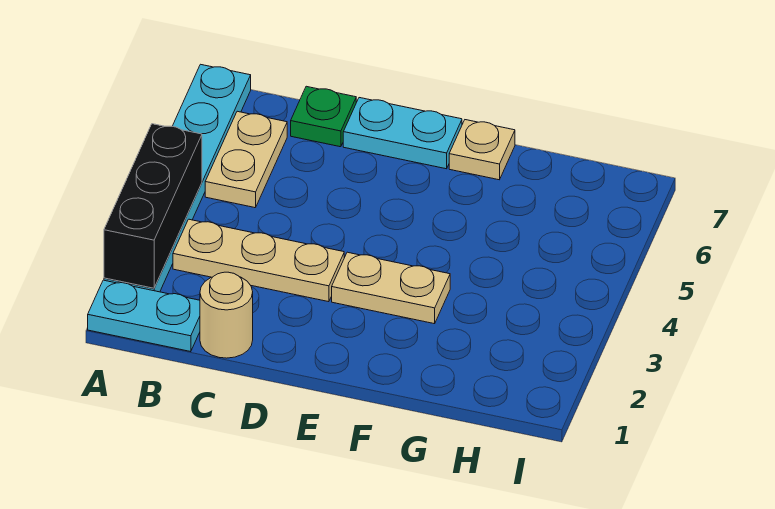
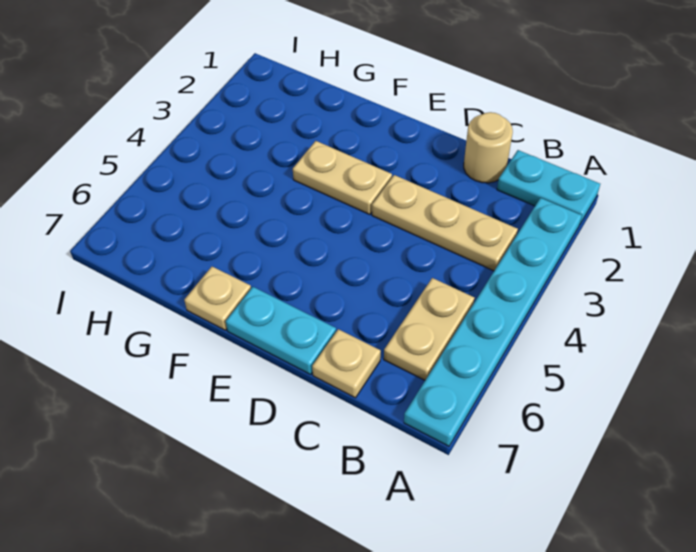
black 1x3 brick [104,124,202,288] -> none
green 1x1 plate [291,86,356,147] -> tan 1x1 plate [312,329,381,398]

